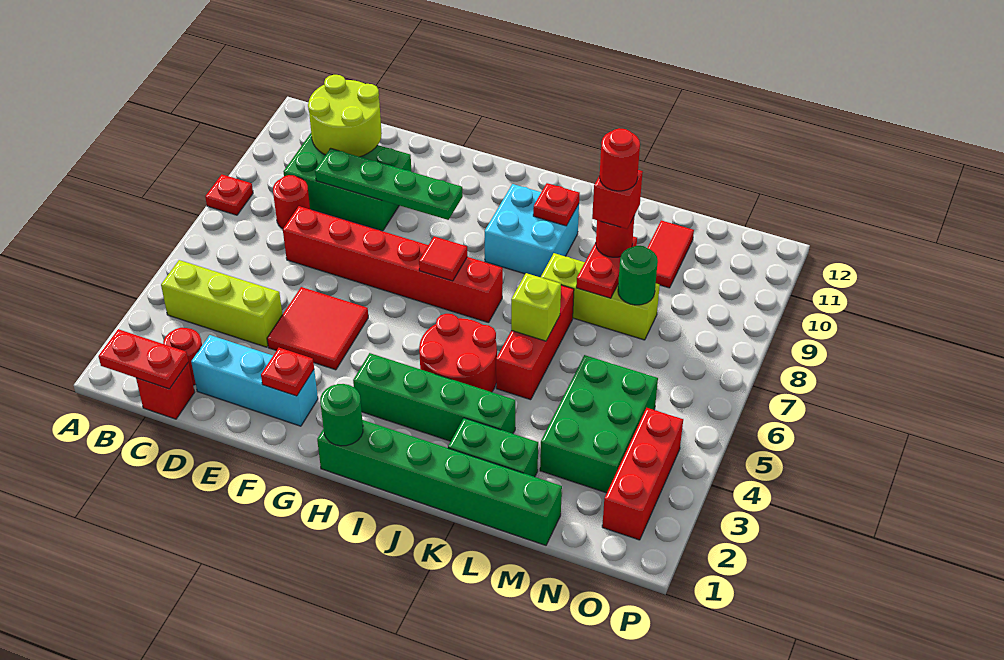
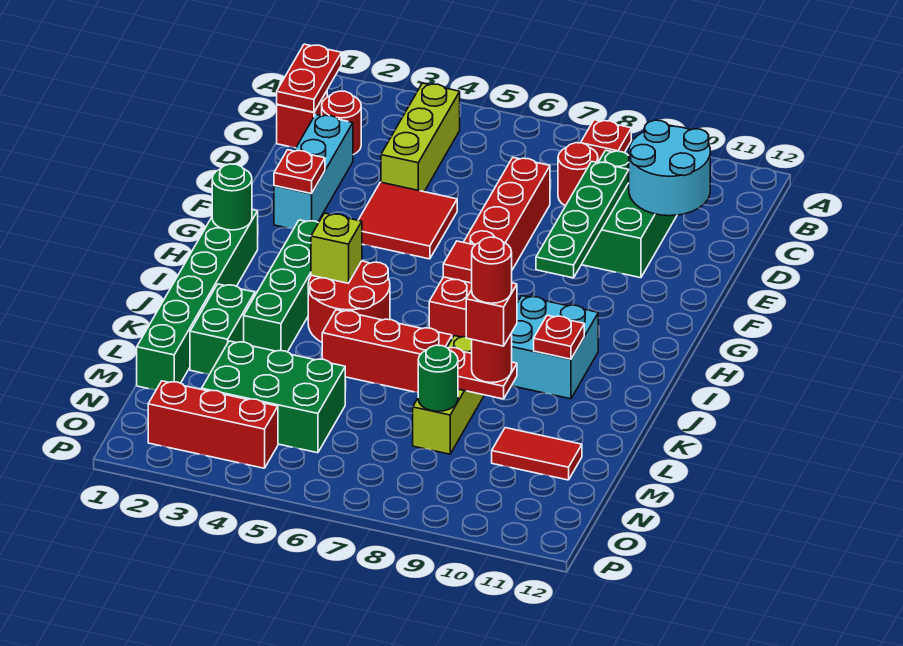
lime 2x2 round brick [308,75,382,157] -> cyan 2x2 round brick [628,120,710,216]
lime 1x1 brick [511,273,561,341] -> lime 1x1 brick moved to [311,213,362,283]

